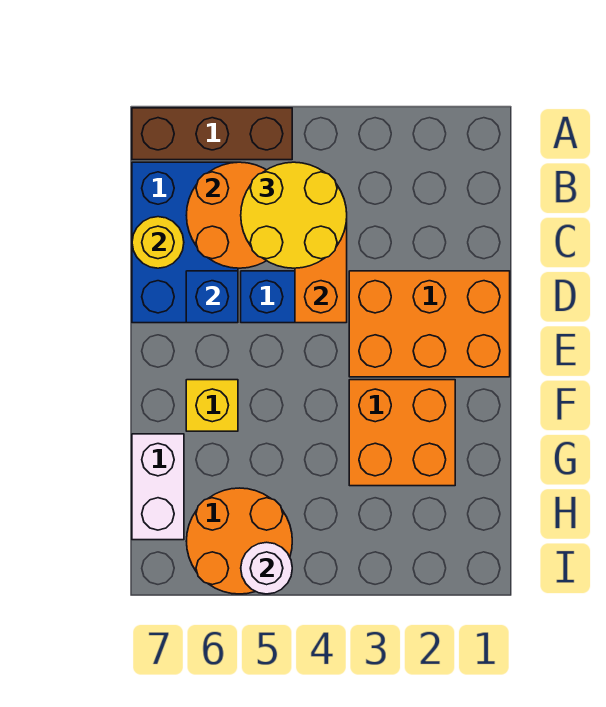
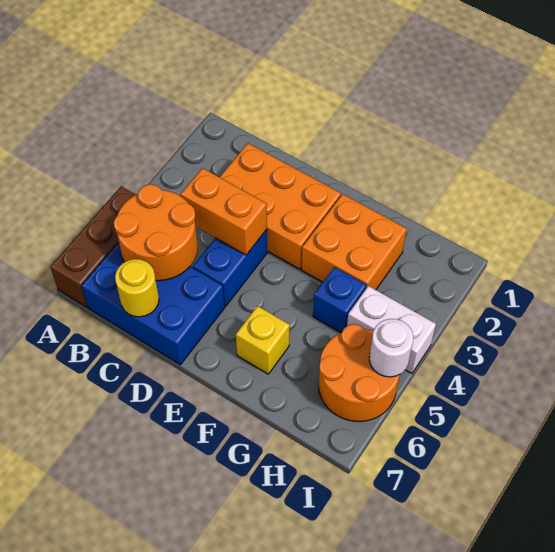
yellow 2x2 round brick [241,162,347,268] -> none
orange 2x3 brick [349,271,510,377] -> orange 2x3 brick turned to [220,143,341,269]
blue 1x1 brick [186,271,238,323] -> blue 1x1 brick moved to [313,267,366,333]
white 1x2 brick [132,434,184,540] -> white 1x2 brick moved to [347,286,436,373]

